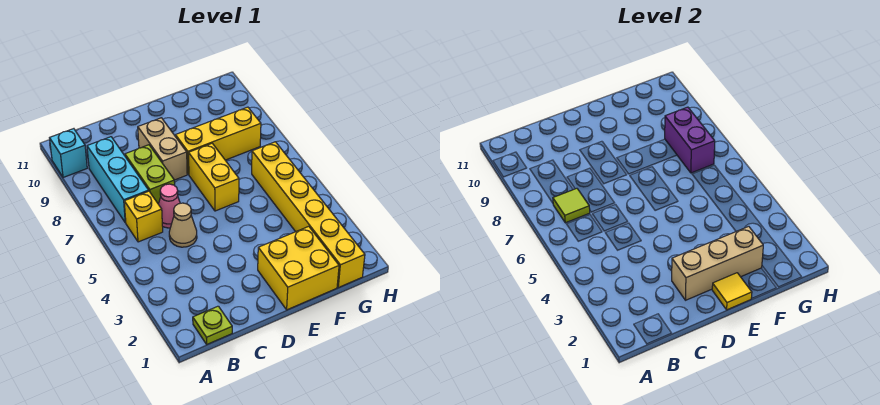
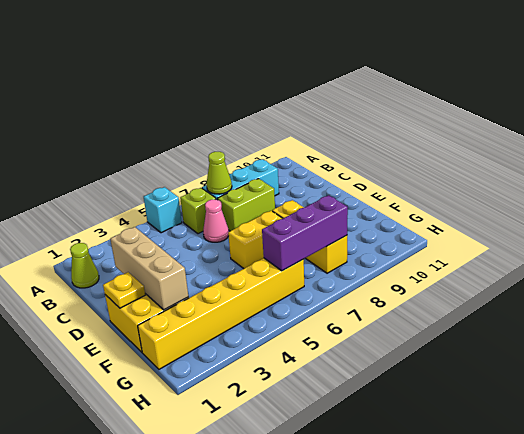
cyan 1x1 brick [50,129,87,178] -> cyan 1x1 brick moved to [144,187,182,233]
lime 1x1 plate [193,306,232,344] -> lime 1x1 cone [70,243,99,288]
yellow 1x1 brick [124,191,163,242] -> lime 1x1 brick [180,188,216,234]
lime 1x1 tile [553,188,590,223] -> lime 1x1 cone [206,152,232,194]
tan 1x1 cone [169,203,197,247] -> none
tan 1x2 brick [138,118,187,180] -> none
yellow 1x1 tile [712,273,752,310] -> yellow 1x1 plate [103,272,145,308]
purple 1x2 brick [665,107,715,173] -> purple 1x3 brick [262,195,348,271]

